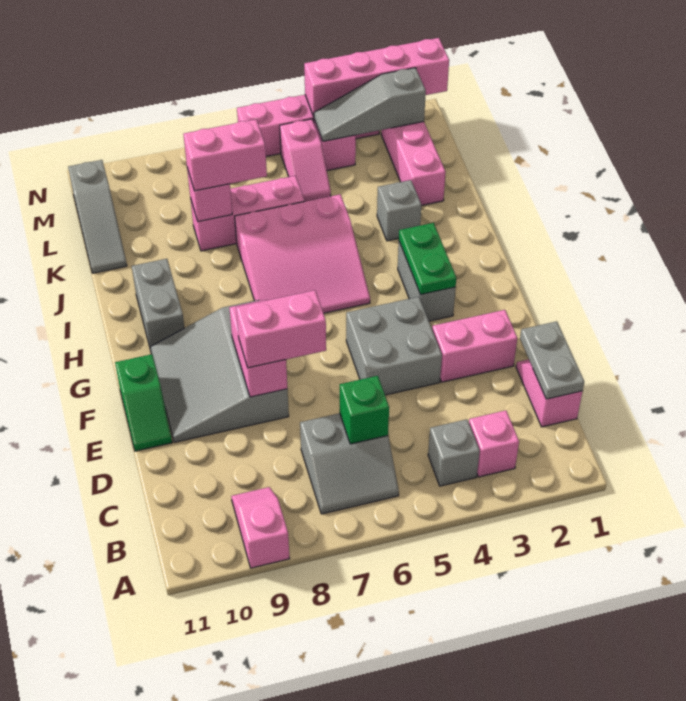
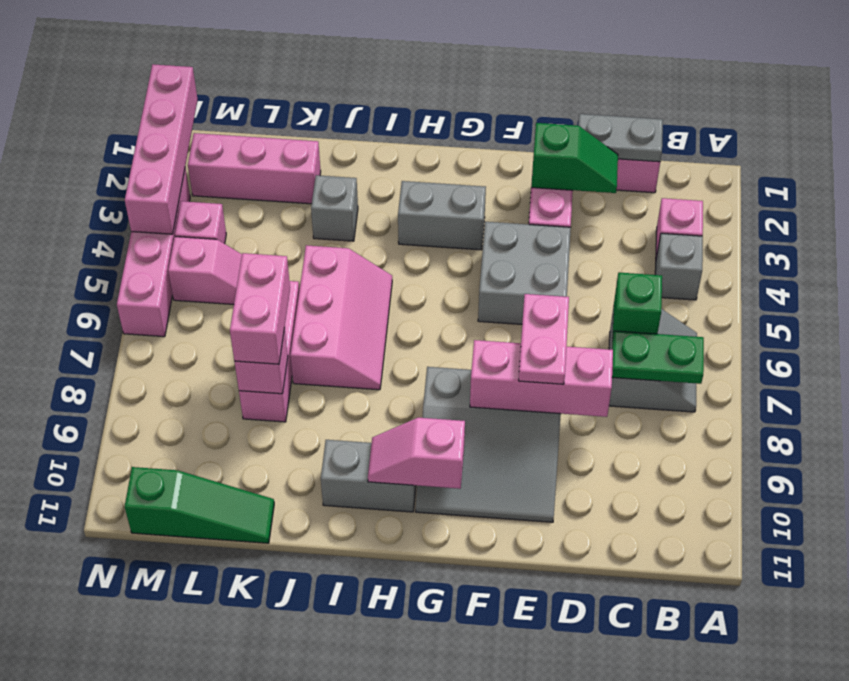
pink 1x2 slope [231,487,290,568] -> pink 1x2 slope moved to [368,418,465,489]
pink 1x2 brick [236,290,326,368] -> pink 1x2 plate [519,294,569,384]
pink 1x2 brick [229,299,287,397] -> pink 1x3 brick [470,340,613,417]
green 1x2 slope [115,354,172,451] -> green 1x2 slope moved to [531,123,618,193]
green 1x2 plate [399,223,456,295] -> green 1x2 plate moved to [612,331,704,384]
pink 3x3 slope [235,194,370,313] -> pink 2x3 slope [290,245,392,390]
grey 1x3 slope [68,160,127,273] -> green 1x3 slope [125,467,274,543]
grey 1x3 slope [314,68,426,141] -> none

